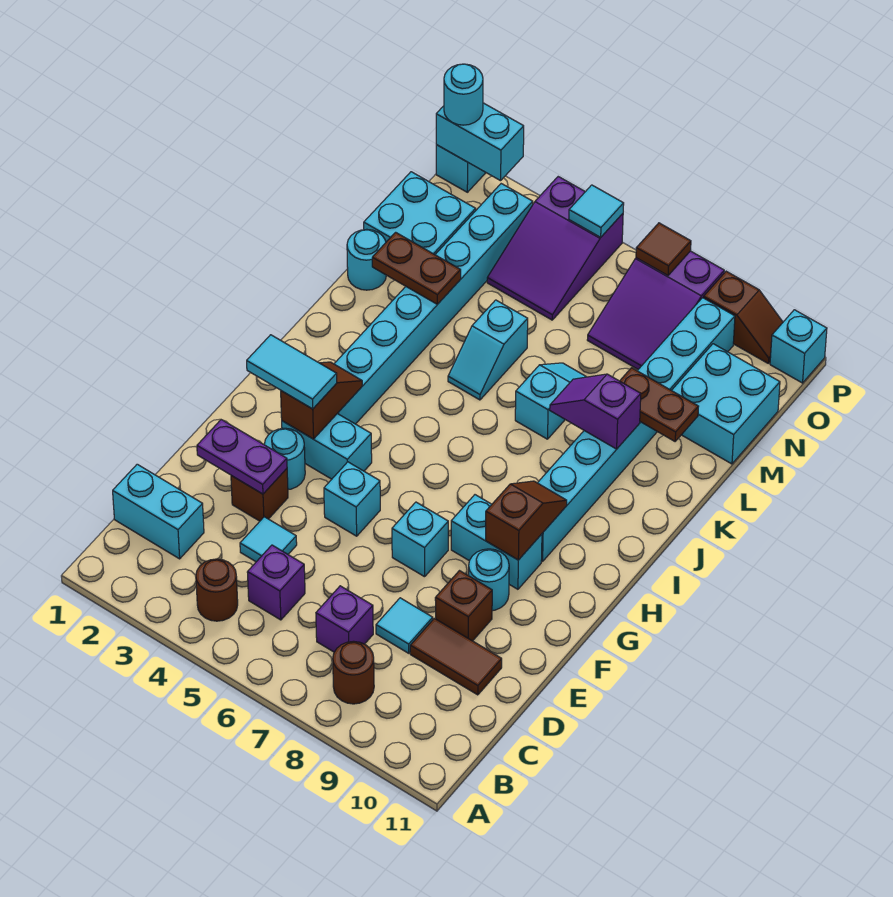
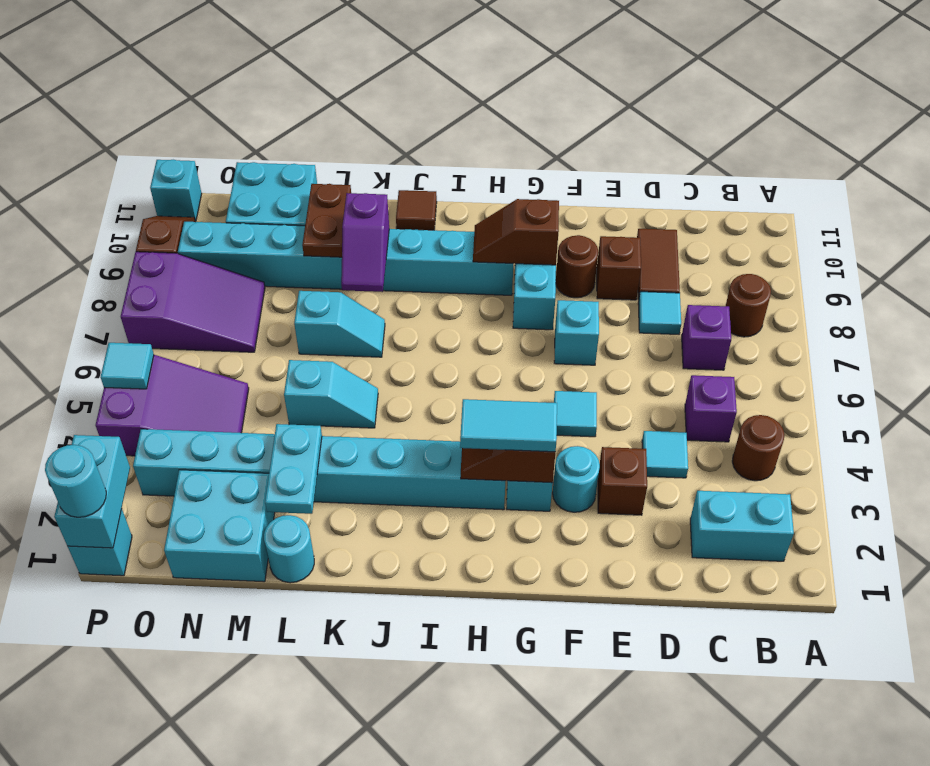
cyan 1x2 brick [113,464,204,559] -> cyan 1x2 brick turned to [690,491,794,561]
purple 1x2 plate [197,420,287,494] -> none
cyan 1x1 brick [324,462,380,536] -> cyan 1x1 tile [554,391,597,437]
cyan 1x1 round brick [469,549,509,611] -> brown 1x1 round brick [556,235,598,298]
cyan 1x2 tile [247,335,337,409] -> cyan 1x2 tile turned to [460,399,557,452]
cyan 1x2 slope [515,363,586,439] -> cyan 1x2 slope turned to [294,291,385,357]
brown 1x2 plate [372,232,461,304] -> cyan 1x2 plate [265,424,322,514]
brown 1x1 tile [636,223,691,275] -> brown 1x1 tile moved to [396,190,437,230]

